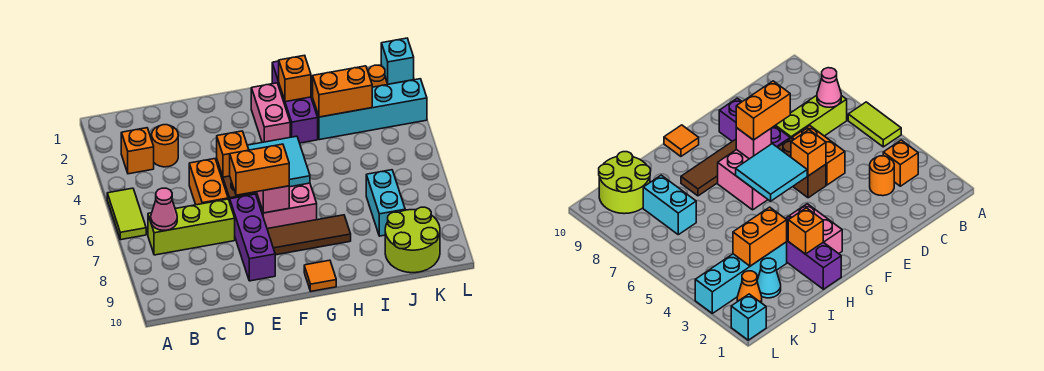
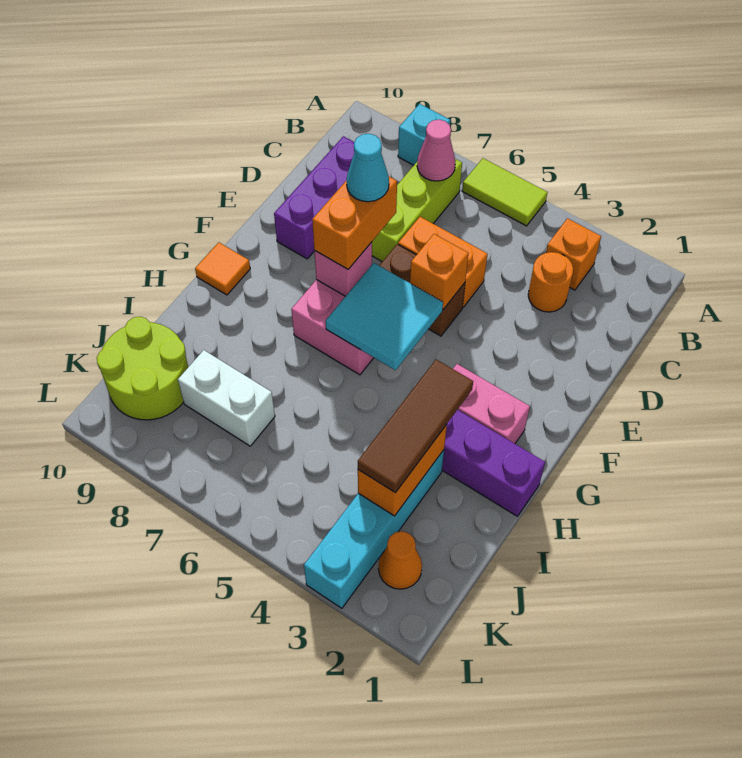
purple 1x3 brick [230,194,275,281] -> purple 1x3 brick turned to [274,136,354,259]
brown 1x3 tile [267,215,351,255] -> brown 1x3 tile moved to [358,360,473,493]
orange 1x1 brick [279,55,311,102] -> none
cyan 1x1 cone [757,258,781,298] -> cyan 1x1 cone moved to [347,134,389,202]
cyan 1x2 brick [366,170,405,236] -> white 1x2 brick [178,350,275,446]
cyan 1x1 brick [381,38,414,84] -> cyan 1x1 brick moved to [398,104,450,165]

